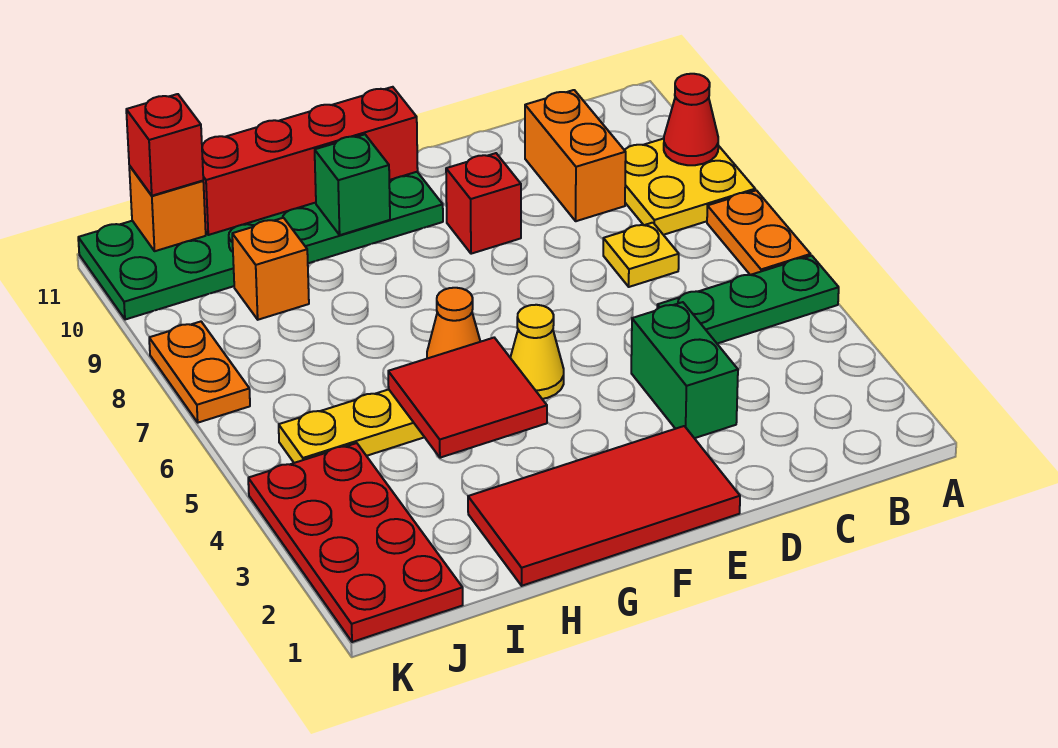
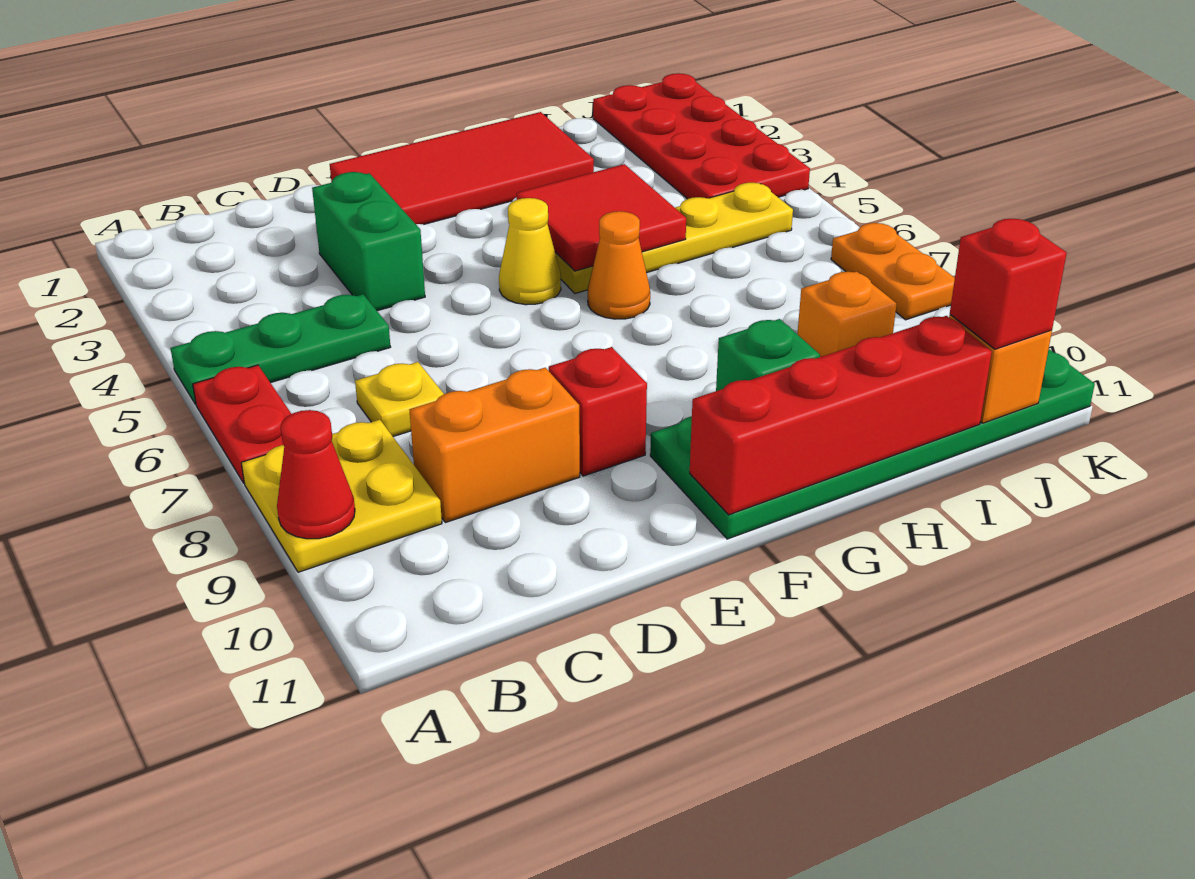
orange 1x2 plate [707,190,811,275] -> red 1x2 plate [193,365,291,483]
orange 1x2 brick [525,90,626,221] -> orange 1x2 brick turned to [409,368,580,523]

